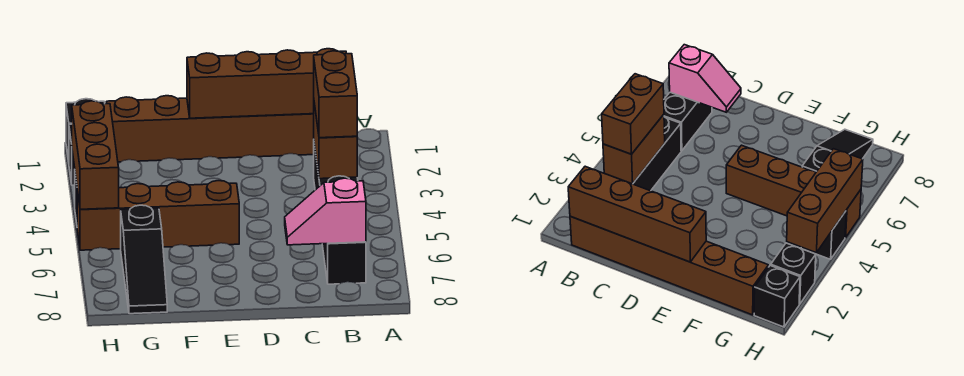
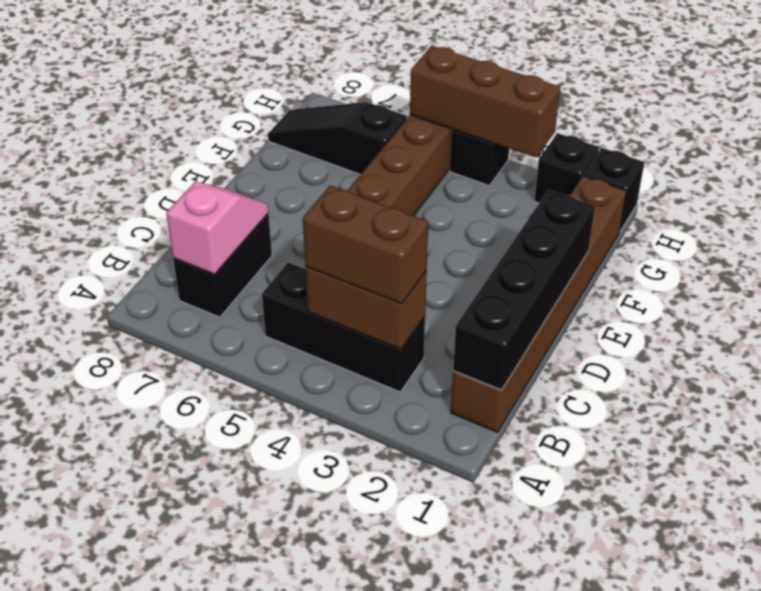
brown 1x4 brick [187,49,346,118] -> black 1x4 brick [453,190,595,390]
black 1x2 brick [322,242,366,284] -> black 1x2 brick turned to [173,213,272,317]

